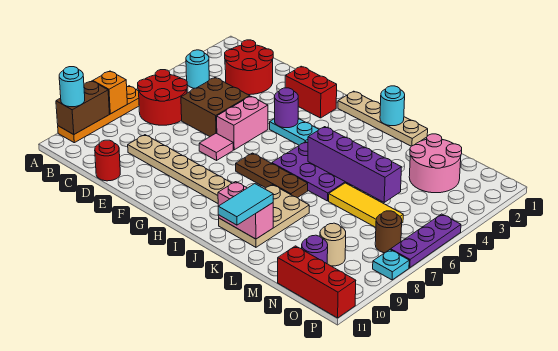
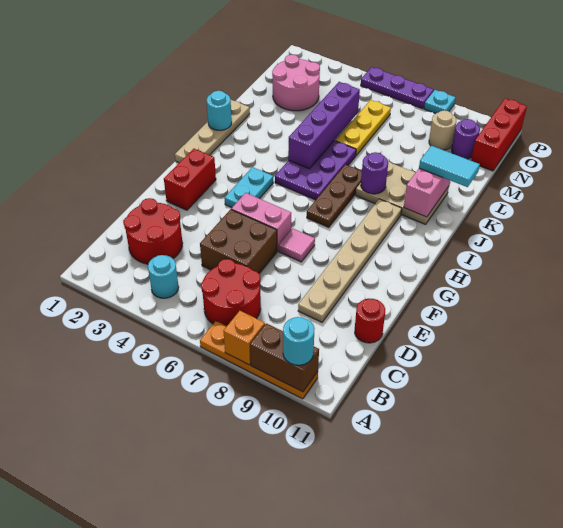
purple 1x1 round brick [275,88,298,128] -> purple 1x1 round brick moved to [361,152,388,194]
yellow 1x3 tile [329,183,403,227] -> yellow 1x3 plate [336,100,391,155]
brown 1x1 round brick [375,211,402,253] -> none

